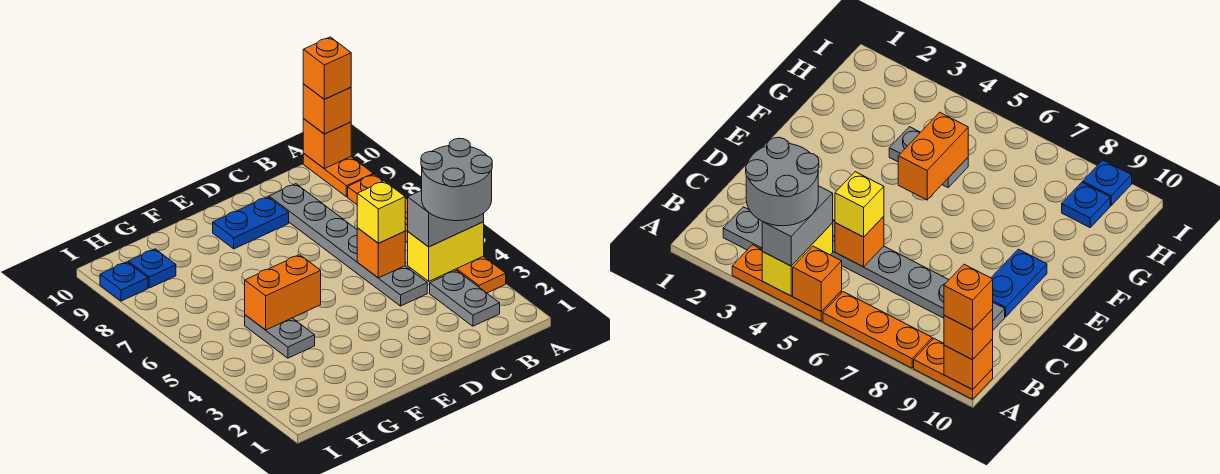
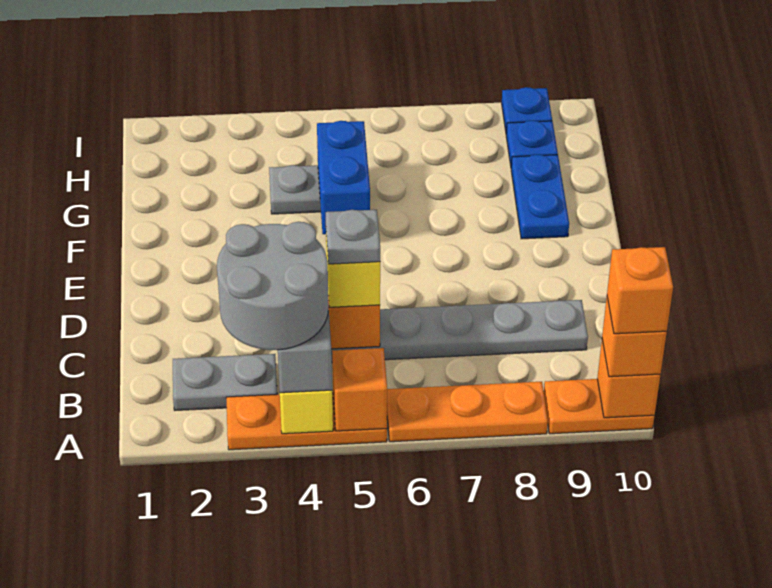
none -> grey 1x1 plate [326,210,380,264]
blue 1x2 plate [213,197,289,249] -> blue 1x2 plate moved to [511,155,569,239]
orange 1x2 brick [245,255,321,330] -> blue 1x2 brick [317,121,370,234]

